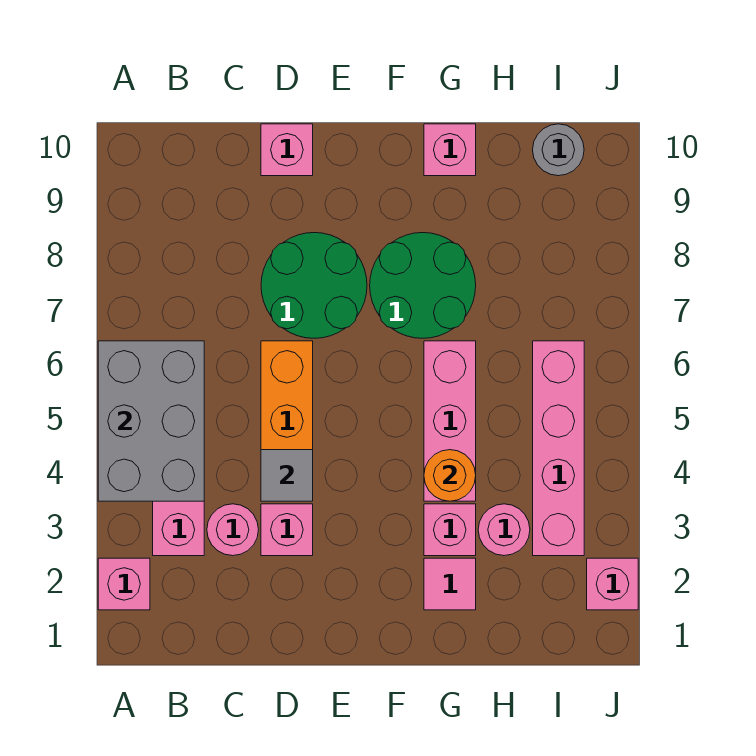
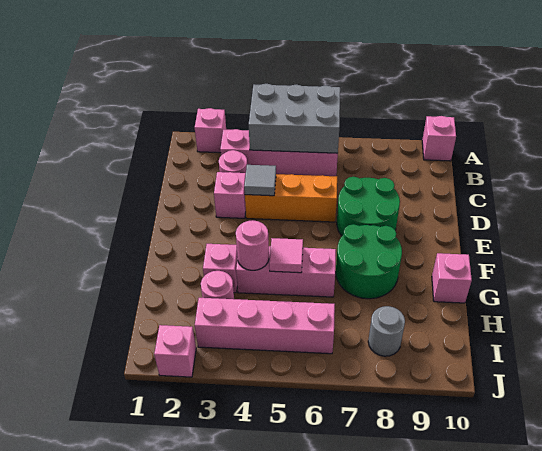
pink 1x1 brick [261,124,313,176] -> pink 1x1 brick moved to [422,116,456,161]
pink 1x1 tile [424,558,476,610] -> pink 1x1 tile moved to [269,238,303,273]
orange 1x1 round brick [424,450,476,501] -> pink 1x1 round brick [236,220,269,270]
grey 1x1 round brick [533,124,584,176] -> grey 1x1 round brick moved to [368,306,405,356]

